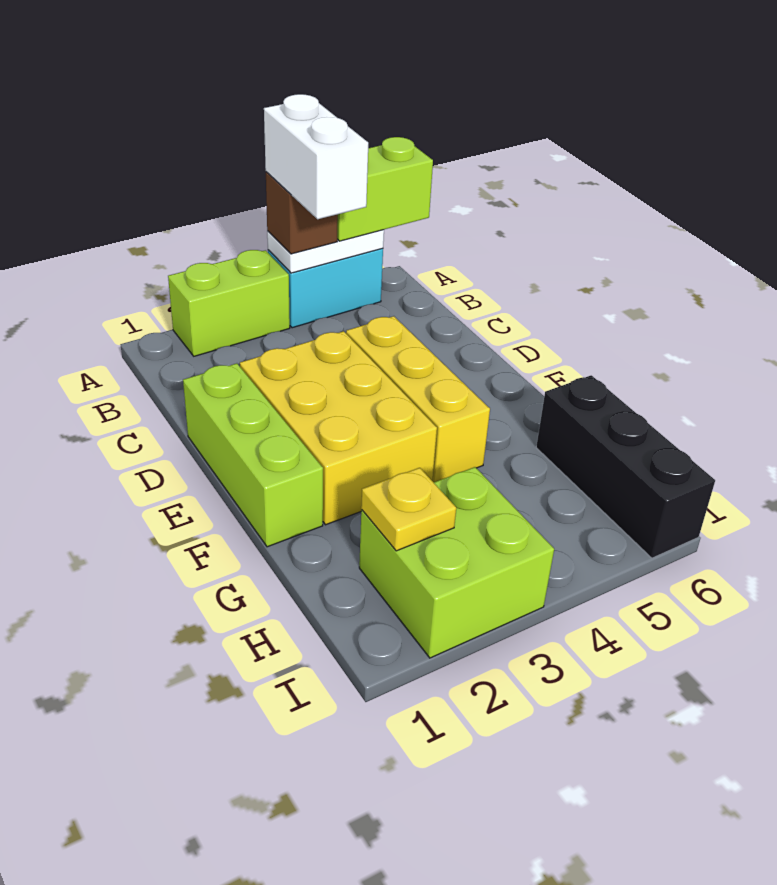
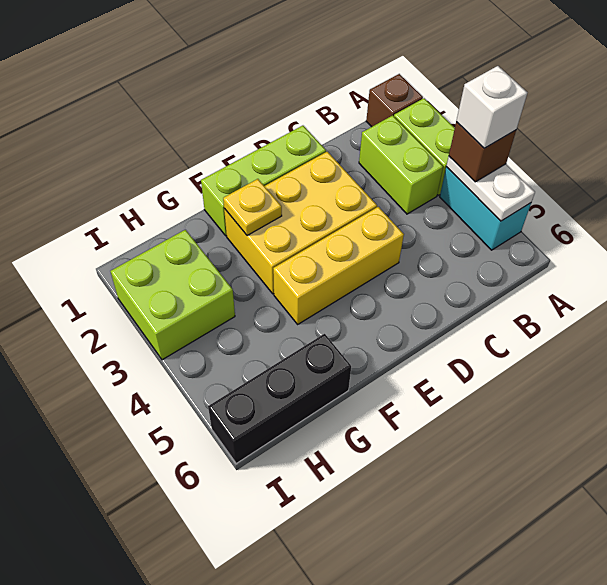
none -> brown 1x1 brick [366,74,423,127]
white 1x2 brick [264,94,368,219] -> white 1x1 brick [456,66,527,148]
lime 1x2 brick [337,137,433,241] -> lime 1x2 brick moved to [359,115,443,214]
yellow 1x1 plate [361,468,456,551] -> yellow 1x1 plate moved to [223,179,282,236]

